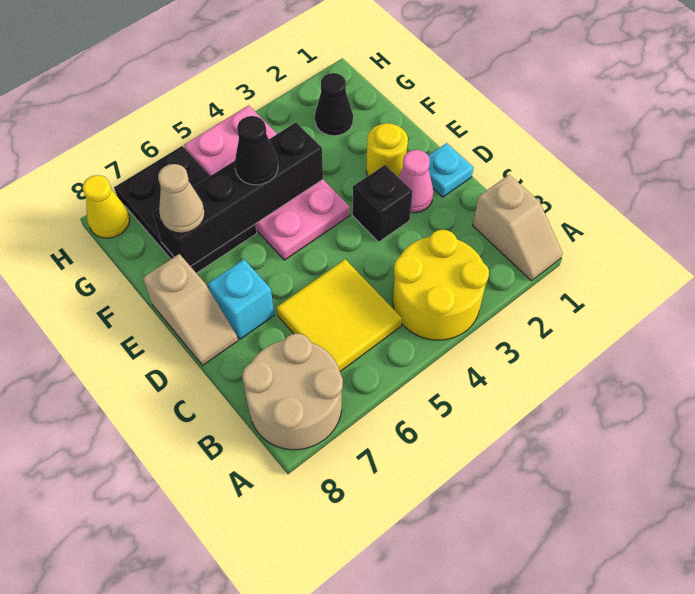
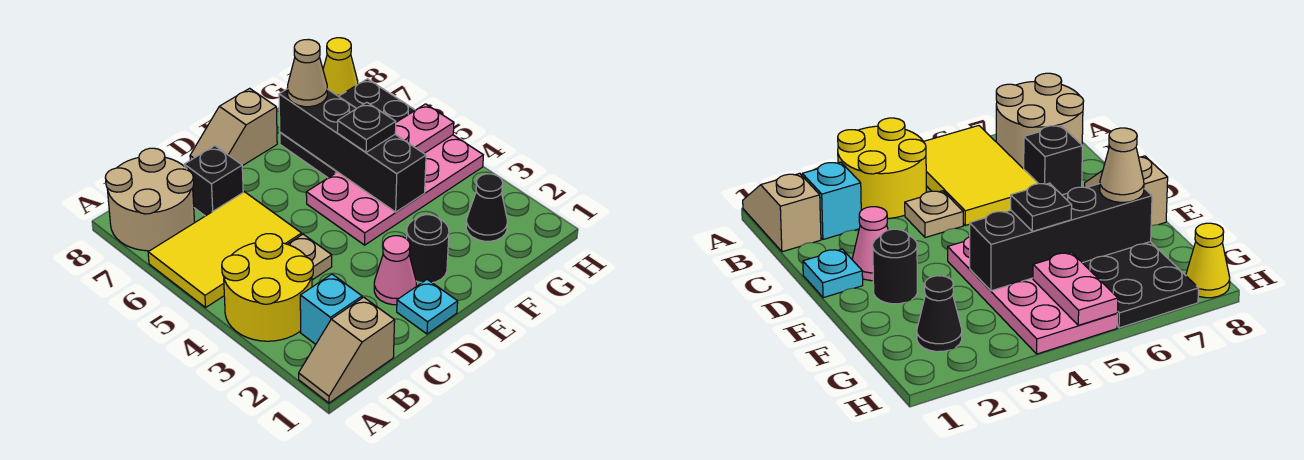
yellow 2x2 tile [276,259,402,371] -> yellow 2x3 tile [148,192,302,307]
none -> tan 1x1 plate [288,234,332,280]
black 1x1 brick [353,165,413,242] -> black 1x1 brick moved to [184,146,243,216]
cyan 1x1 brick [208,260,274,339] -> cyan 1x1 brick moved to [300,274,362,344]
yellow 1x1 round brick [366,123,408,177] -> black 1x1 round brick [407,215,449,283]
black 1x1 cone [235,116,278,185] -> black 1x1 plate [337,102,396,152]
none -> pink 1x2 plate [395,104,454,153]

